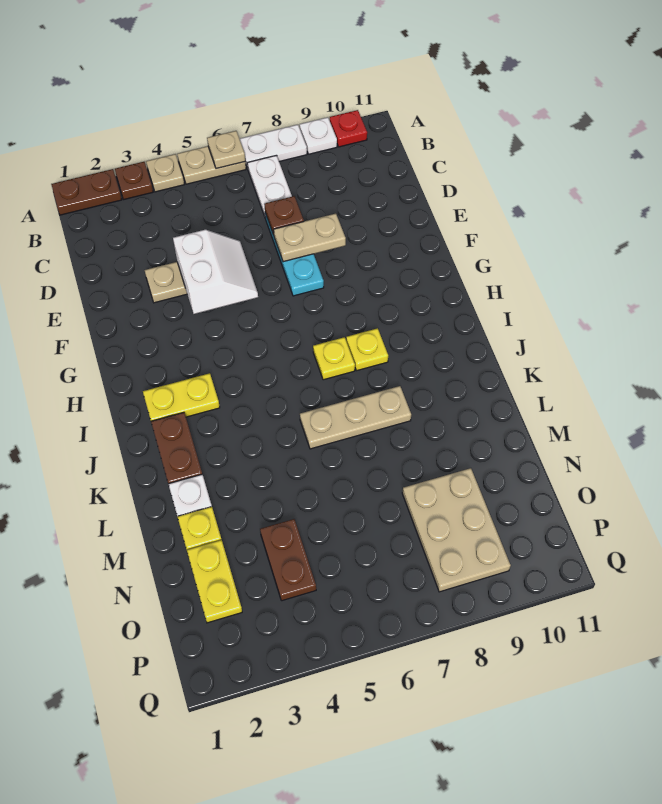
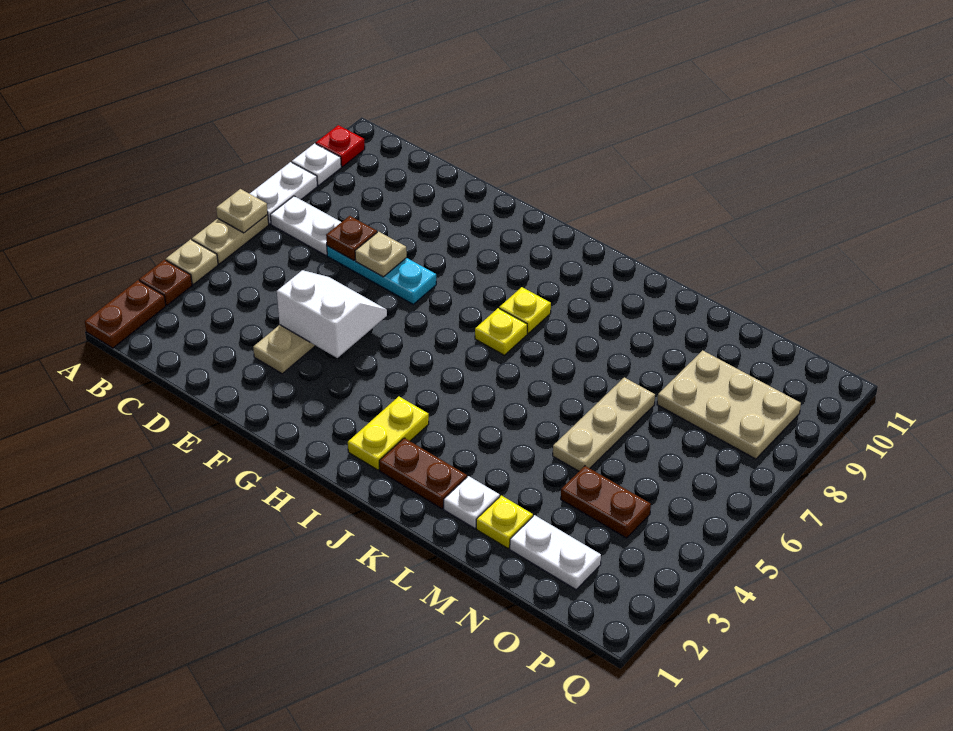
tan 1x2 plate [274,214,346,262] -> tan 1x1 plate [355,232,407,277]
tan 1x3 plate [300,386,411,449] -> tan 1x3 plate moved to [553,377,655,471]
yellow 1x2 plate [187,540,242,623] -> white 1x2 plate [510,515,601,590]

